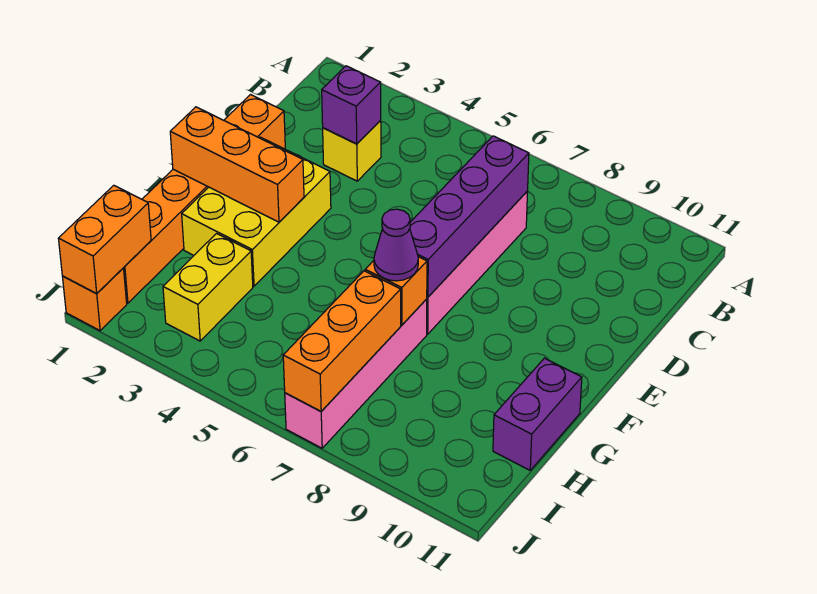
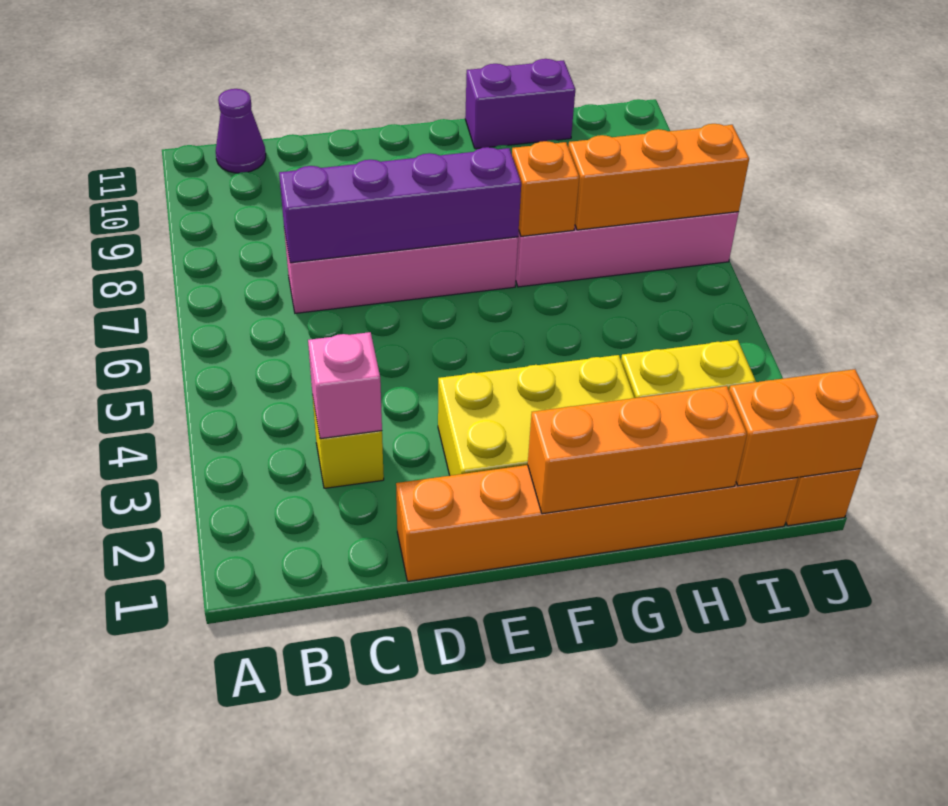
purple 1x1 brick [322,66,381,144] -> pink 1x1 brick [308,332,382,439]
orange 1x3 brick [170,107,304,222] -> orange 1x3 brick turned to [528,386,747,514]
purple 1x1 cone [374,209,418,281] -> purple 1x1 cone moved to [216,89,266,173]

